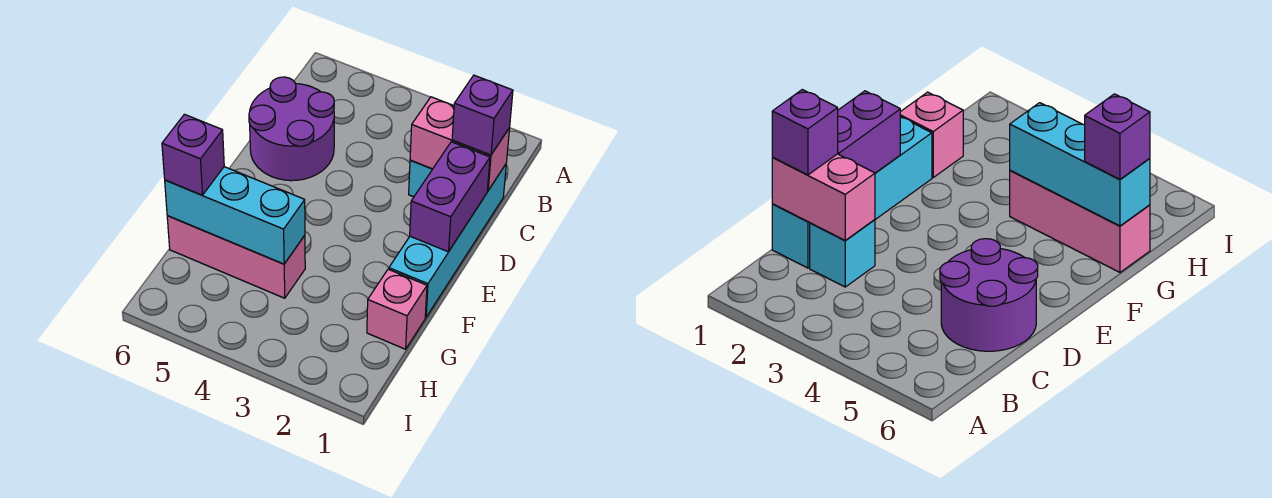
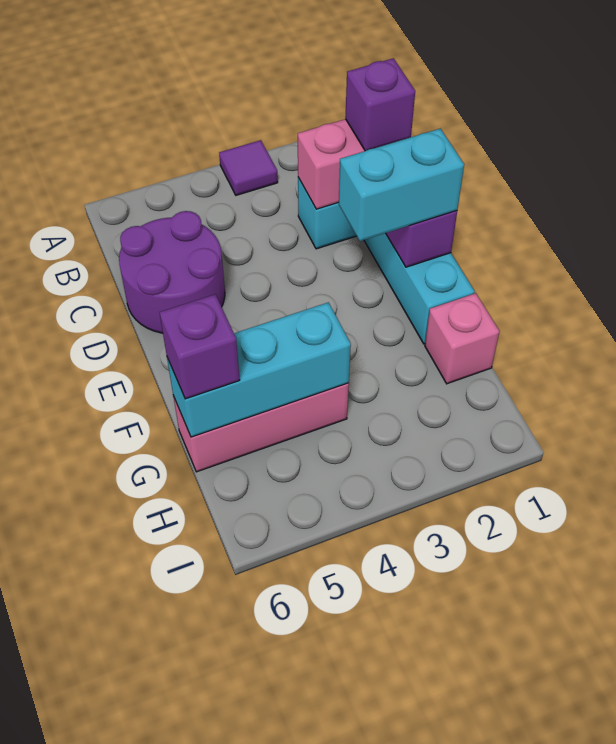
none -> purple 1x1 tile [219,140,278,195]
none -> cyan 1x2 brick [339,129,464,241]

